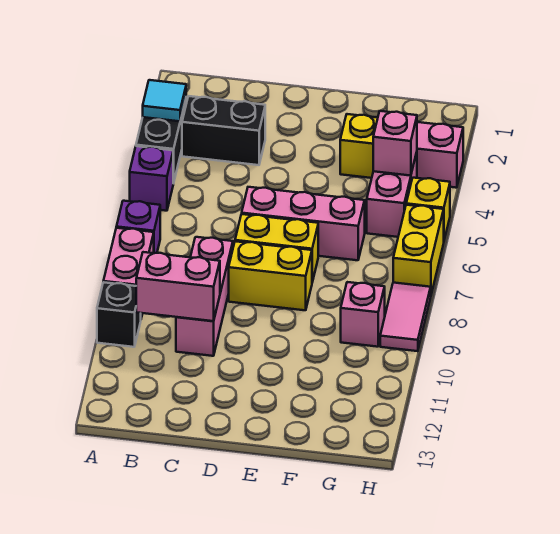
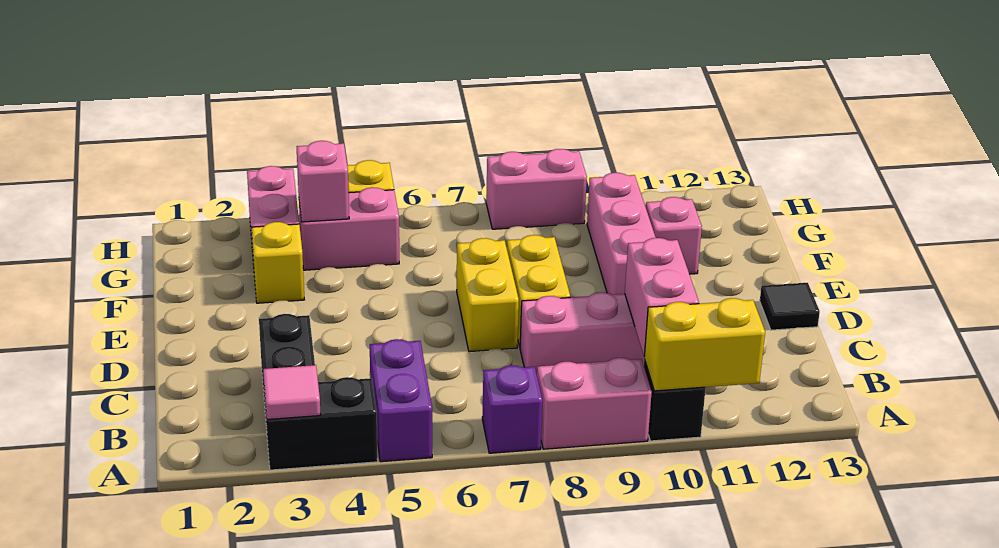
cyan 1x1 tile [143,80,186,121] -> pink 1x1 tile [263,365,321,419]
purple 1x1 brick [130,146,173,211] -> purple 1x2 brick [370,339,432,462]
pink 1x3 brick [242,187,365,260] -> pink 1x3 brick moved to [587,173,656,295]
none -> black 1x1 tile [760,283,820,330]
pink 1x1 brick [341,282,385,347] -> pink 1x1 brick moved to [646,197,702,274]
yellow 1x2 brick [393,205,444,294] -> yellow 1x2 brick moved to [644,298,765,391]
pink 1x2 tile [380,283,431,351] -> pink 1x2 brick [486,149,587,229]

